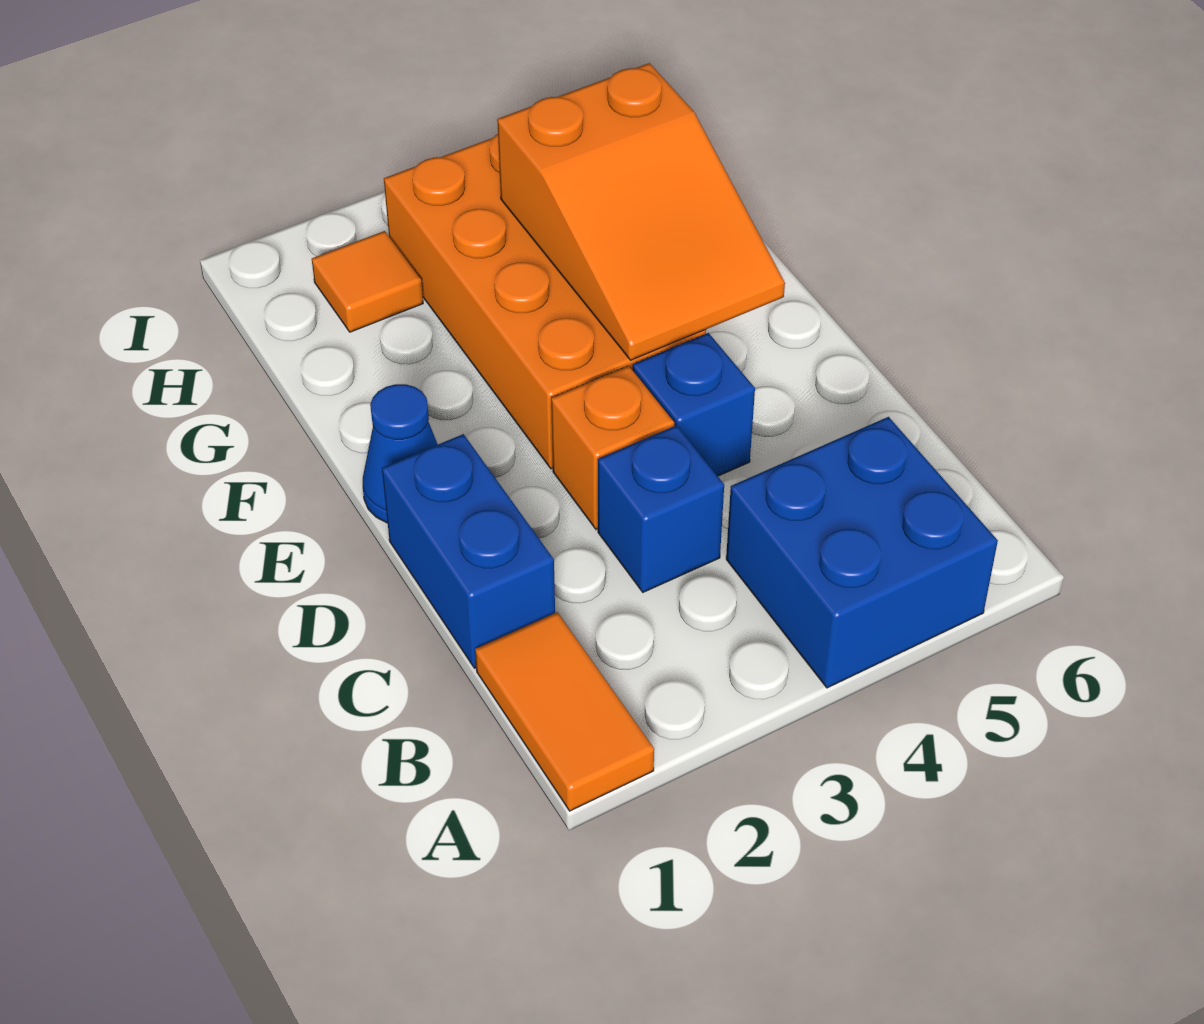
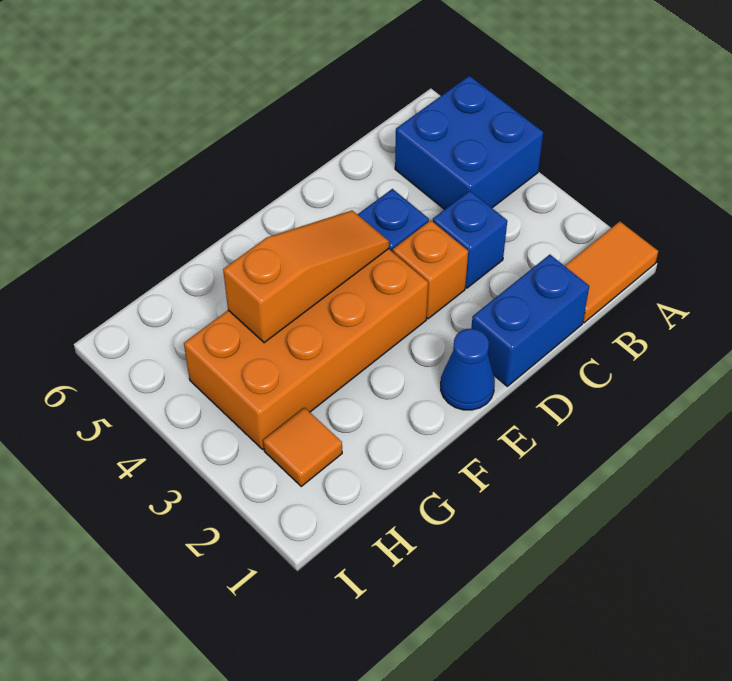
orange 2x3 slope [497,63,785,360] -> orange 1x3 slope [223,210,389,343]

